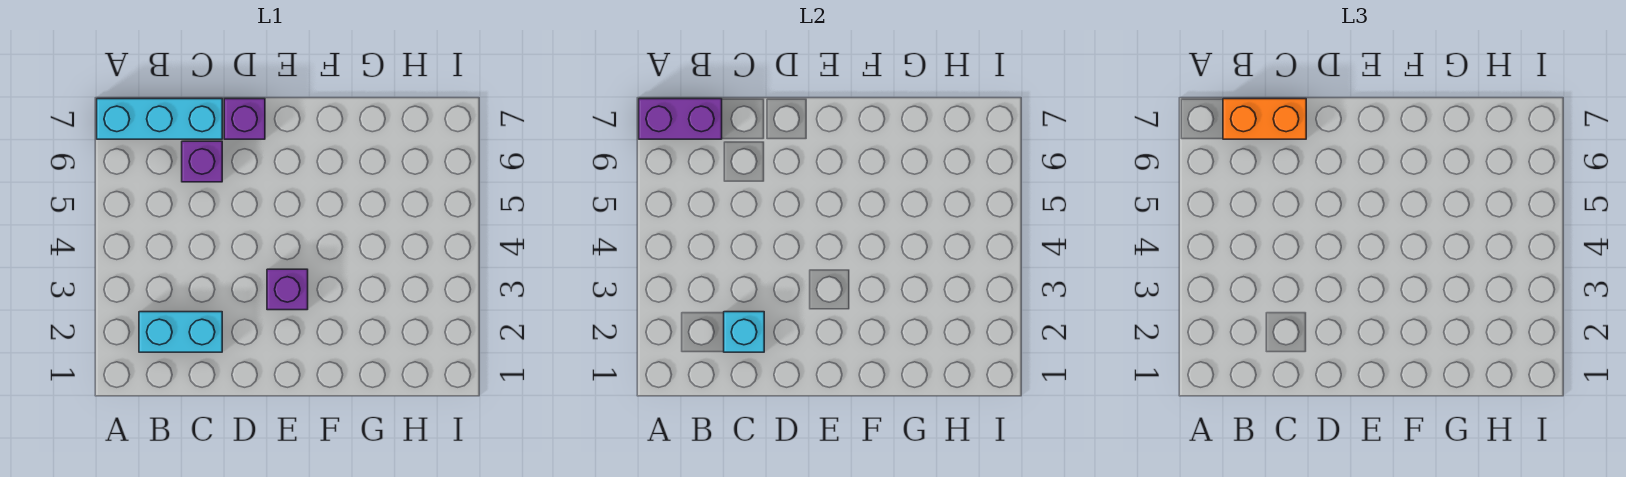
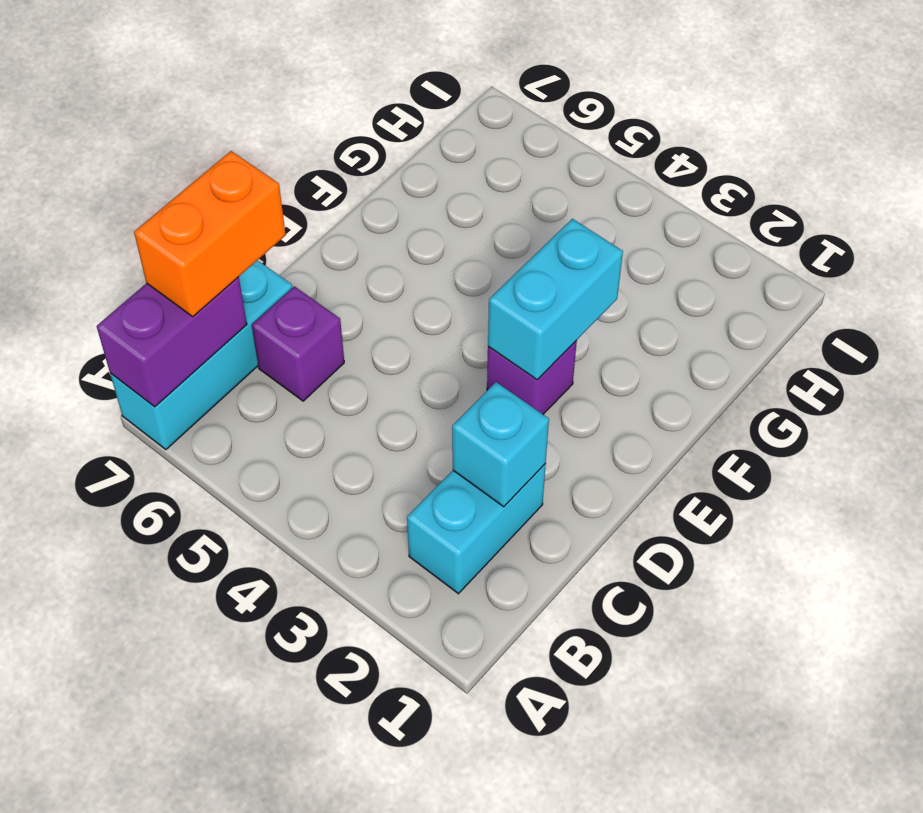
purple 1x1 brick [224,99,265,139] -> none
none -> cyan 1x2 brick [488,219,623,380]

